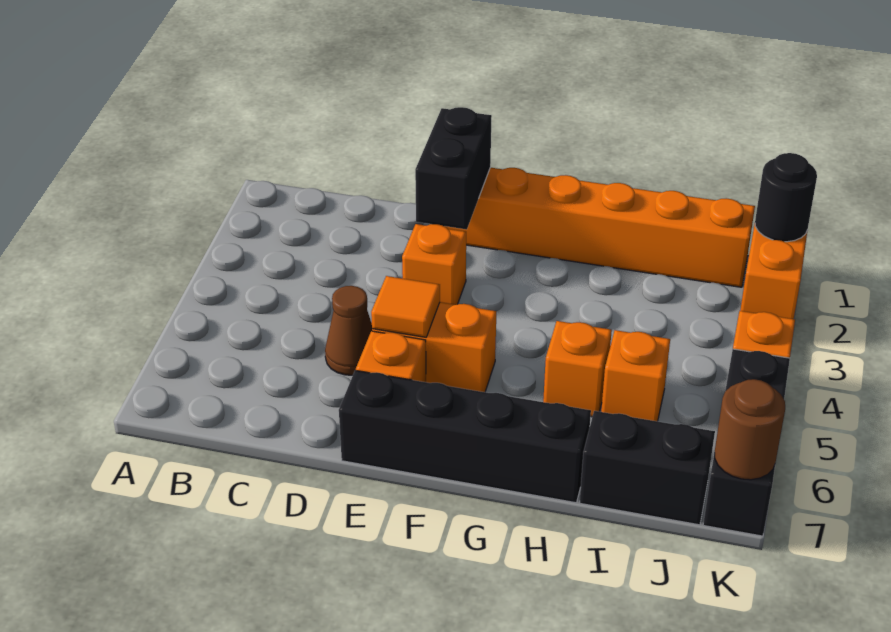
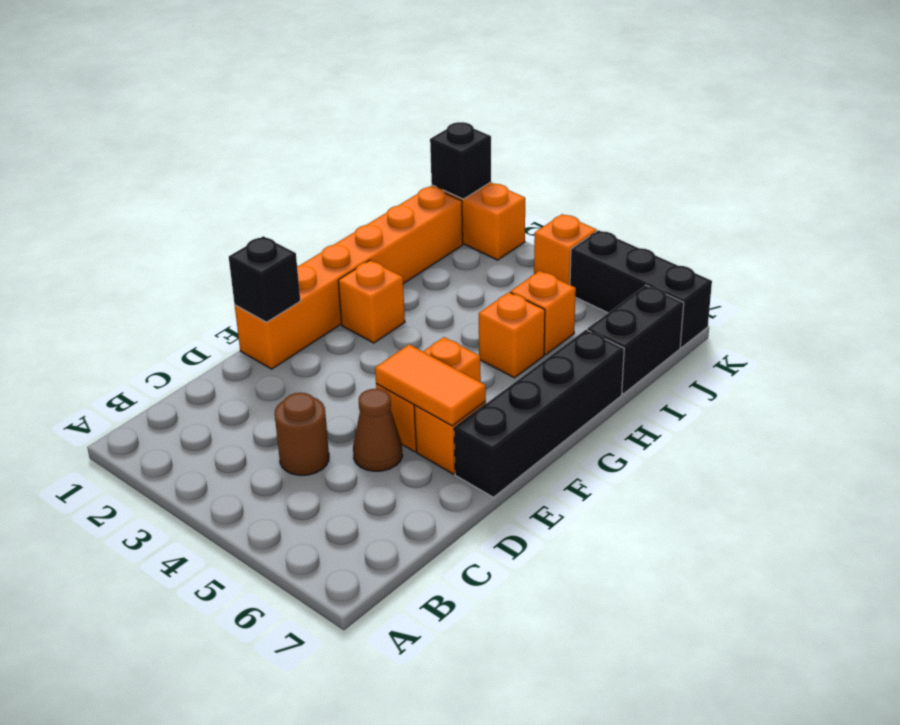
black 1x2 brick [415,107,492,229] -> black 1x1 brick [229,236,300,322]
orange 1x1 brick [402,224,466,305] -> orange 1x1 brick moved to [338,260,405,343]
orange 1x1 tile [371,276,440,337] -> orange 1x2 tile [375,345,486,426]
black 1x1 round brick [755,153,817,242] -> black 1x1 brick [430,122,491,199]
brown 1x1 round brick [715,379,785,480] -> brown 1x1 round brick moved to [275,393,329,475]

